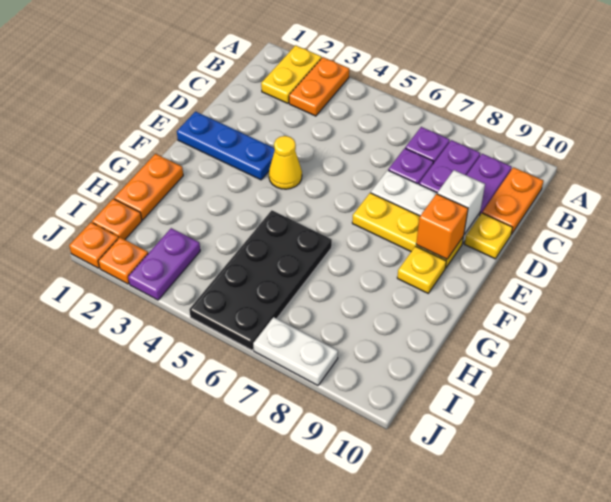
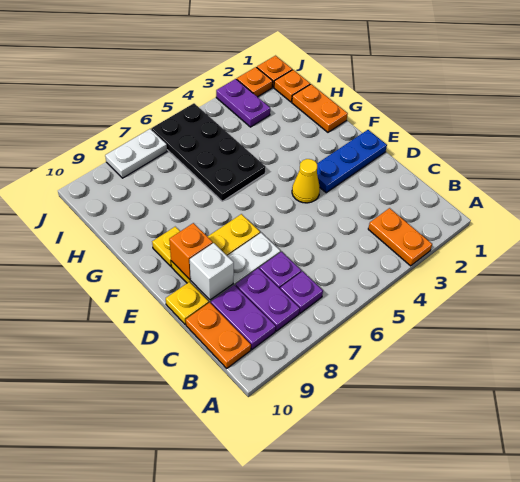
yellow 1x2 plate [261,45,322,103] -> none

